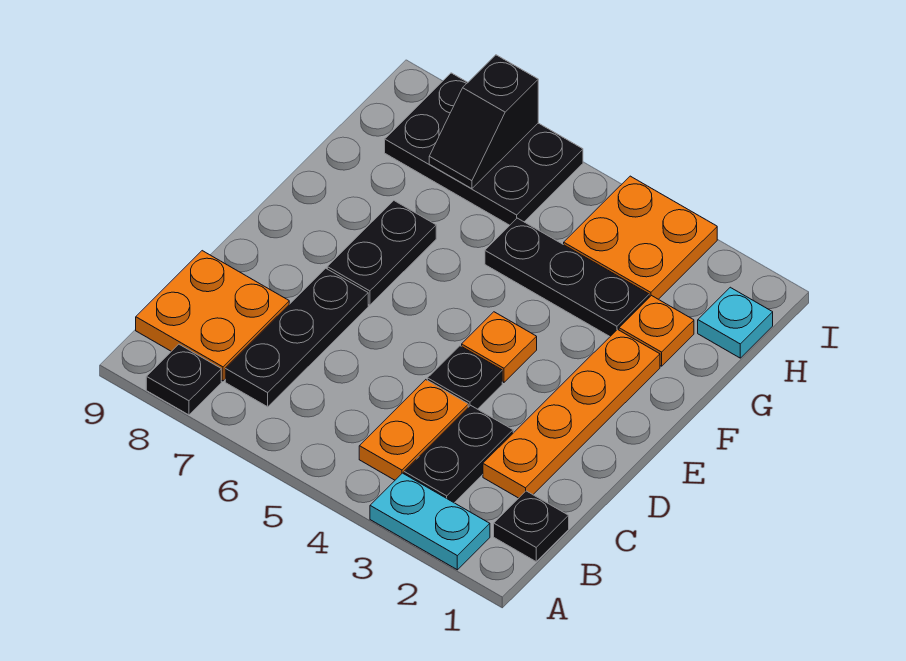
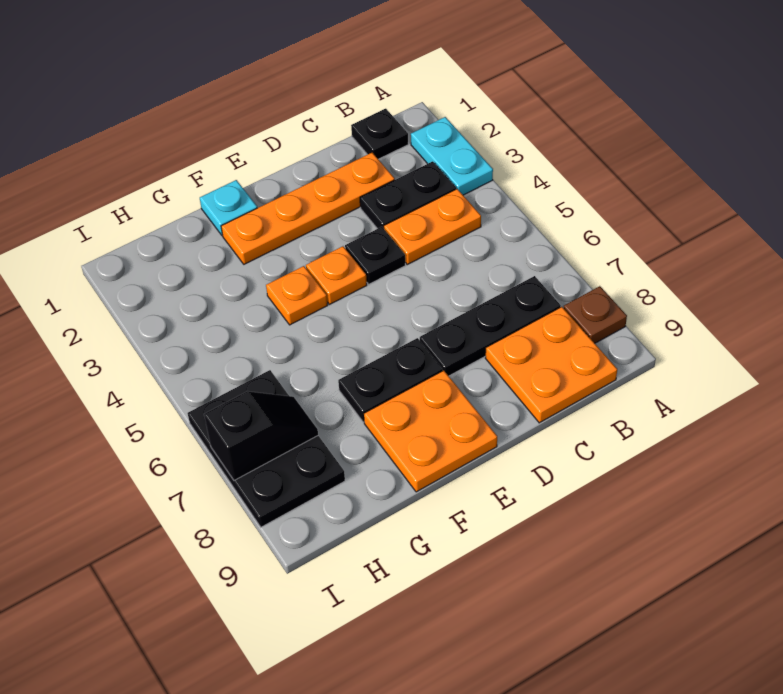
black 1x1 plate [146,344,221,415] -> brown 1x1 plate [564,286,627,343]
orange 1x1 plate [619,296,694,366] -> orange 1x1 plate moved to [266,266,328,325]
black 1x3 plate [485,218,649,336] -> none
cyan 1x1 plate [698,287,773,358] -> cyan 1x1 plate moved to [200,180,257,235]
orange 2x2 plate [564,176,717,299] -> orange 2x2 plate moved to [364,370,497,492]

